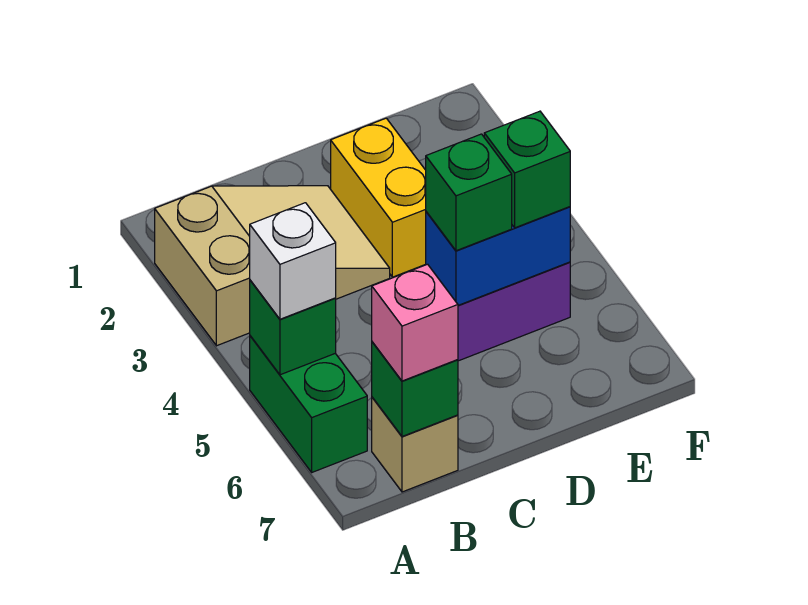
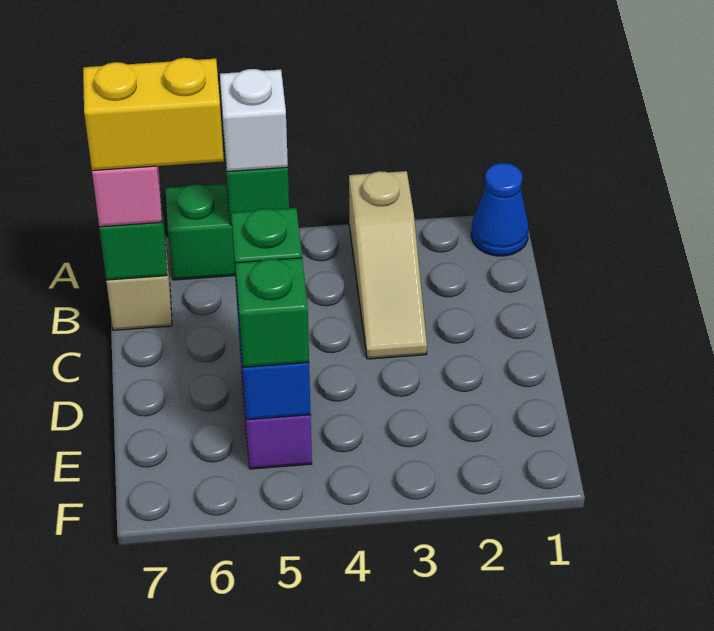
none -> blue 1x1 cone [471,163,529,256]
tan 2x3 slope [155,186,390,346] -> tan 1x3 slope [349,171,427,359]
yellow 1x2 brick [331,118,426,277] -> yellow 1x2 brick moved to [83,58,224,171]

